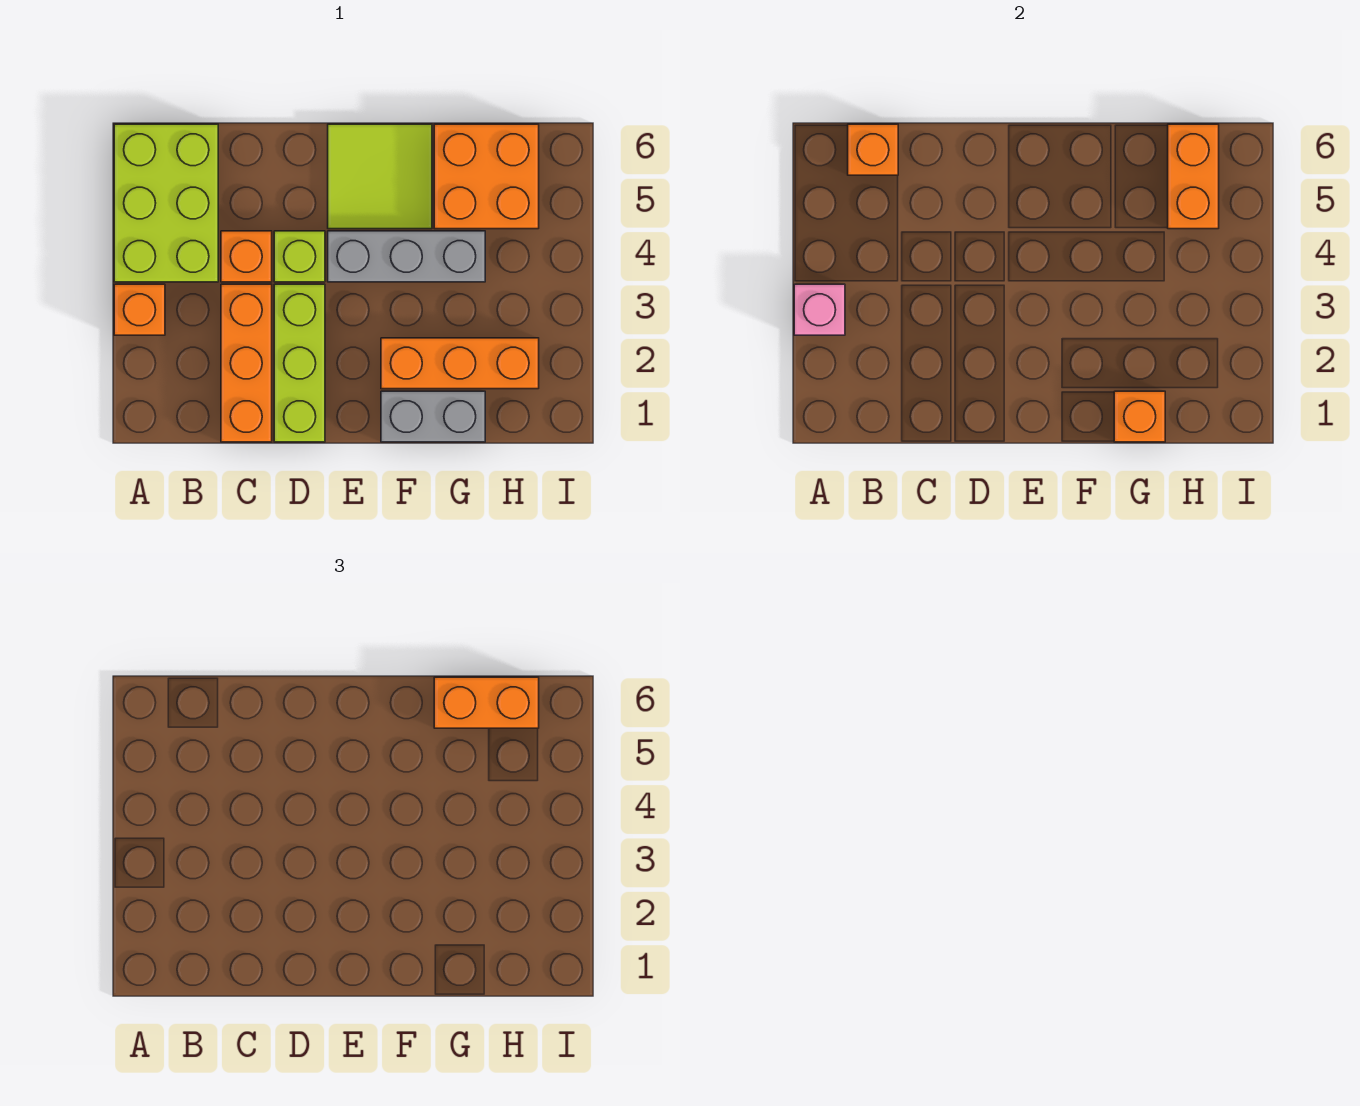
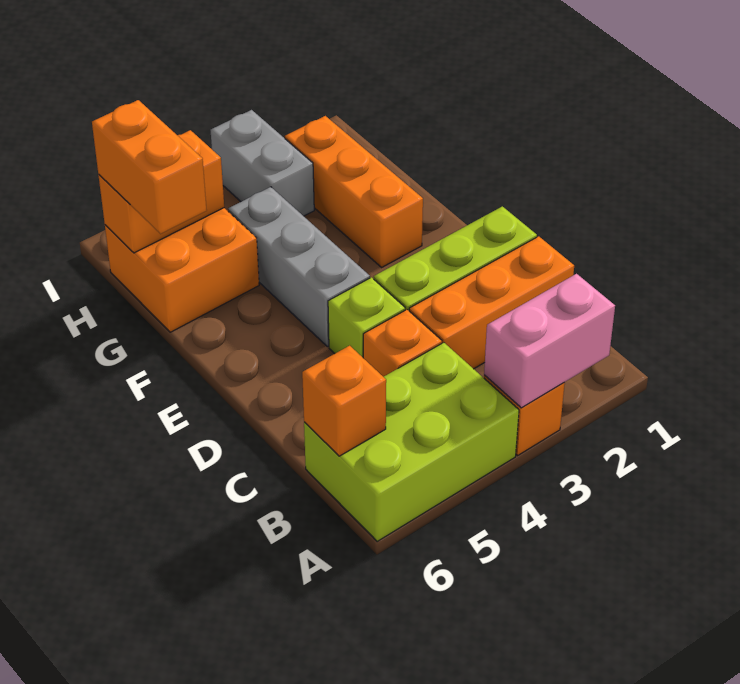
pink 1x1 brick [794,284,845,335] -> pink 1x2 brick [484,274,615,408]
lime 2x2 tile [328,124,432,229] -> none
grey 1x2 brick [381,391,485,442] -> grey 1x2 brick moved to [211,110,314,216]
orange 1x1 brick [1114,391,1165,442] -> none

